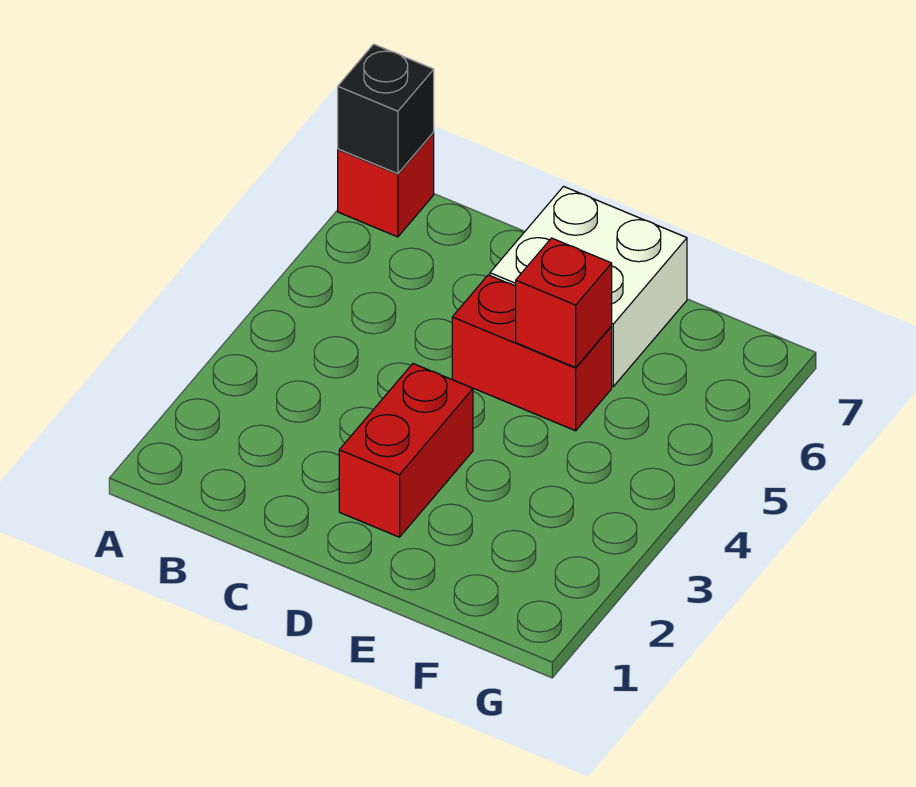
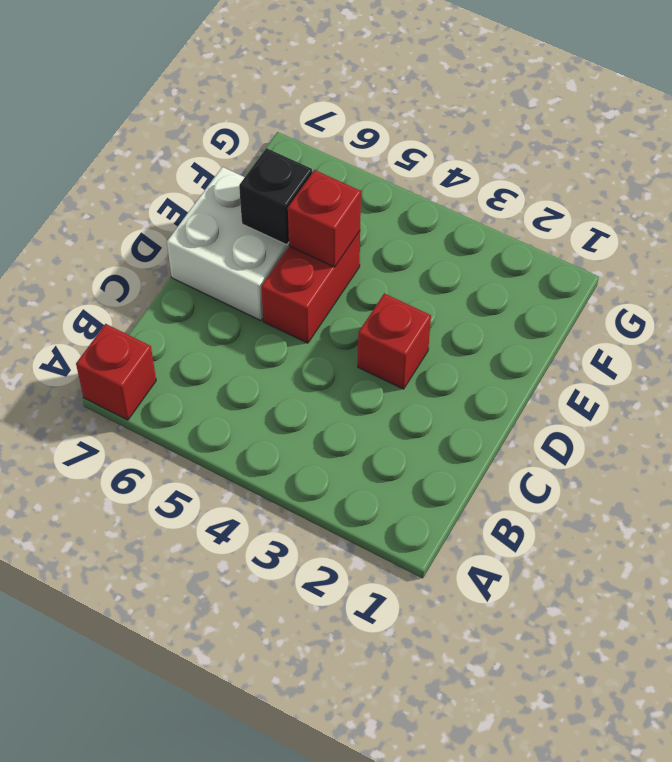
black 1x1 brick [338,44,434,174] -> black 1x1 brick moved to [239,148,312,245]
red 1x2 brick [339,364,473,537] -> red 1x1 brick [358,293,431,389]

